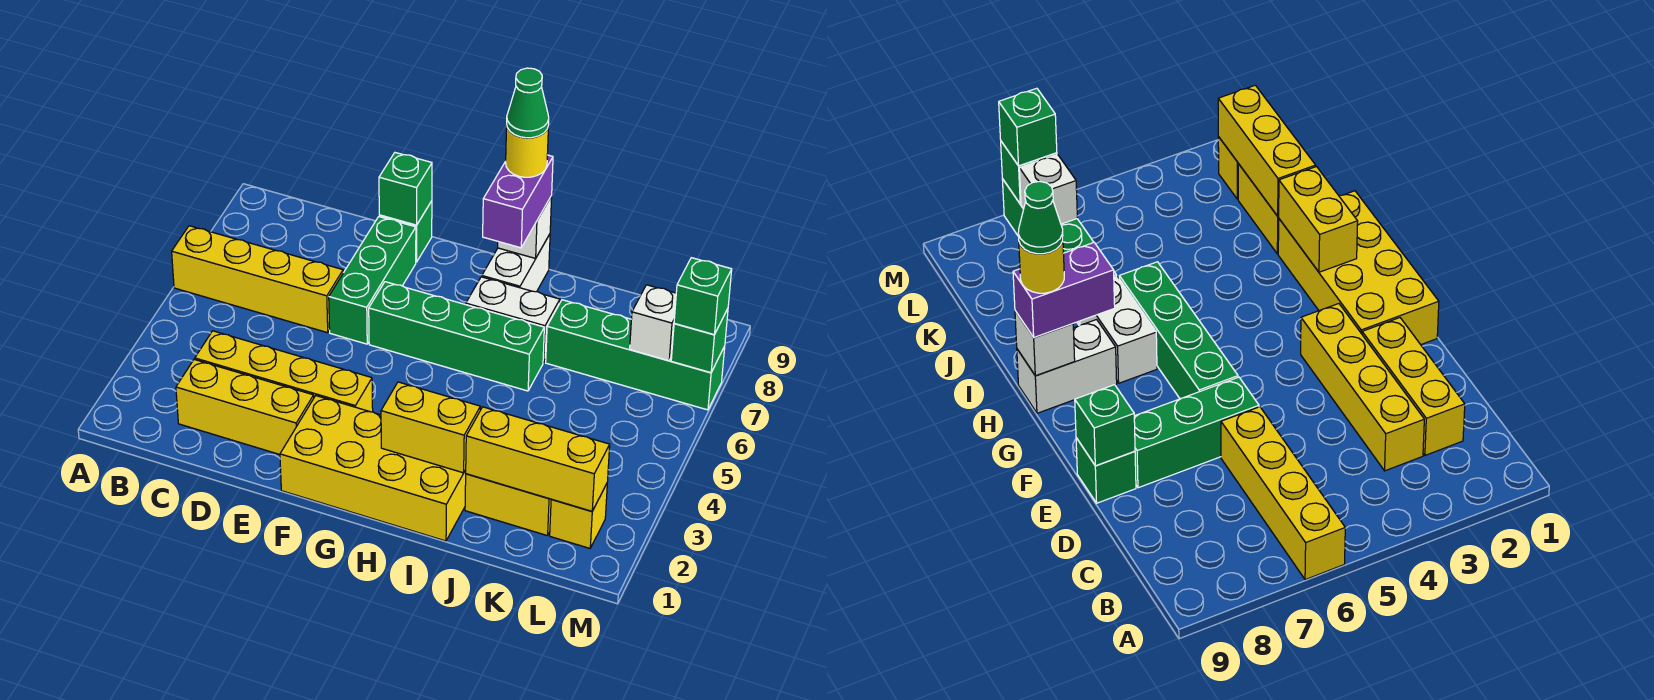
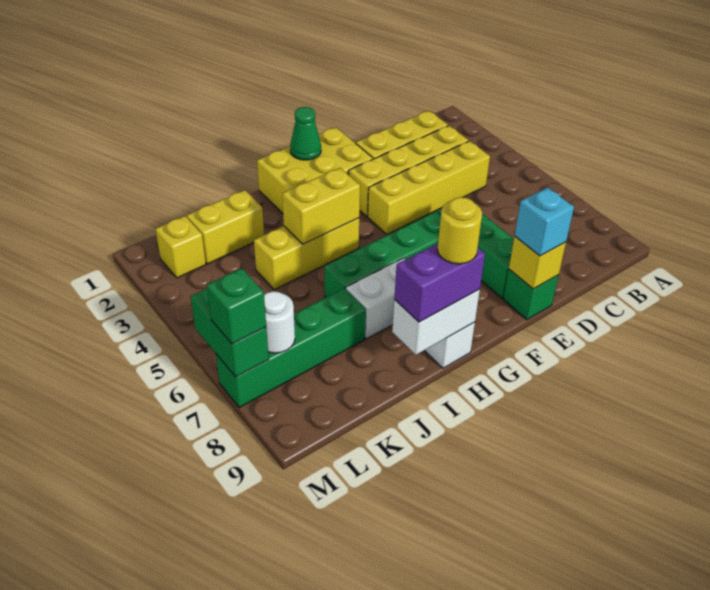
yellow 1x4 brick [172,226,343,333] -> yellow 1x4 brick moved to [368,141,490,234]
green 1x1 brick [379,153,432,225] -> yellow 1x1 brick [509,237,566,289]
none -> cyan 1x1 brick [515,187,574,256]
yellow 2x4 brick [280,396,466,541] -> yellow 2x3 brick [257,127,373,213]
yellow 1x2 brick [381,382,480,473] -> yellow 1x2 brick moved to [282,168,360,244]
purple 1x2 brick [483,155,553,248] -> purple 1x2 brick turned to [394,243,485,322]
white 1x1 brick [498,196,552,258] -> white 1x2 brick [392,289,480,355]
green 1x1 cone [507,68,549,138] -> green 1x1 cone moved to [290,107,321,160]
yellow 1x3 brick [466,407,610,511] -> yellow 1x3 brick moved to [254,218,359,290]
white 1x1 brick [630,285,676,361] -> white 1x1 round brick [264,291,295,353]
green 1x1 brick [671,309,728,373] -> green 1x2 brick [191,288,269,377]

